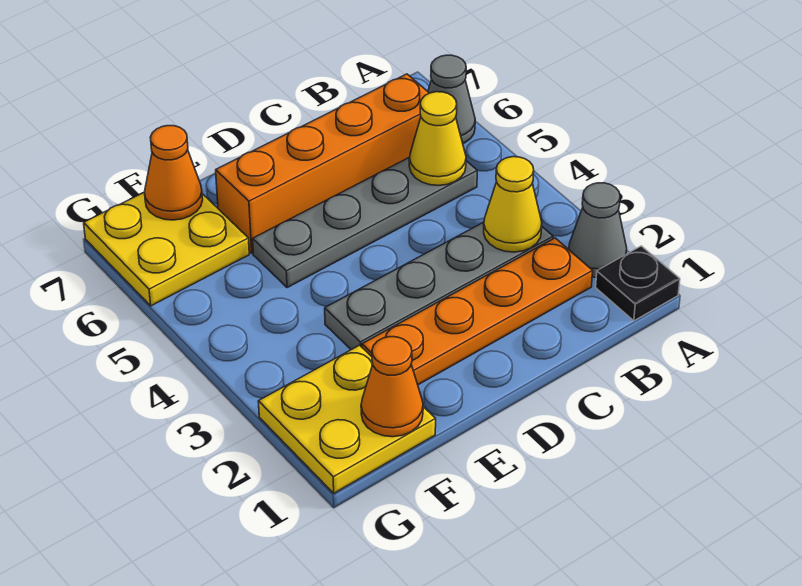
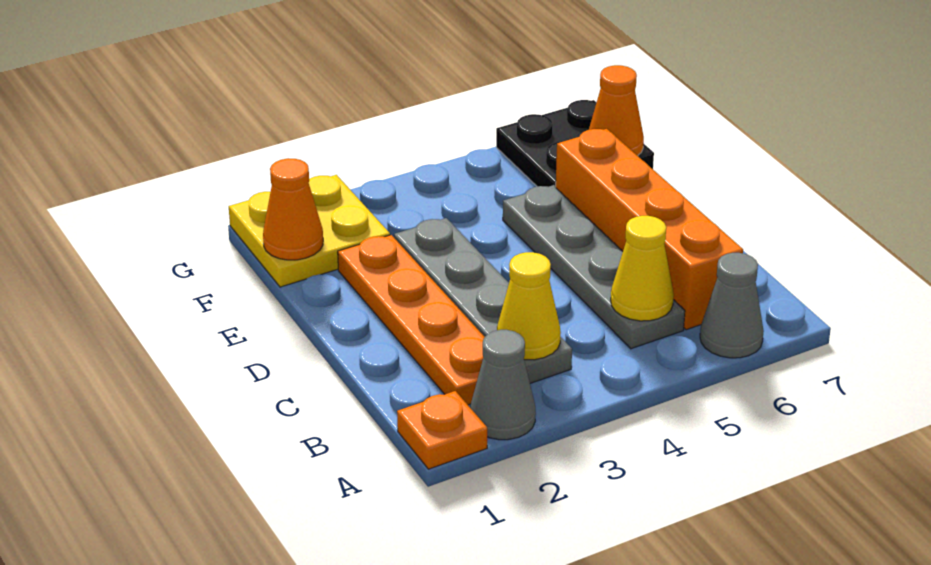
black 1x1 plate [596,246,680,321] -> orange 1x1 plate [397,391,487,469]
yellow 2x2 plate [84,192,249,306] -> black 2x2 plate [496,100,654,187]

